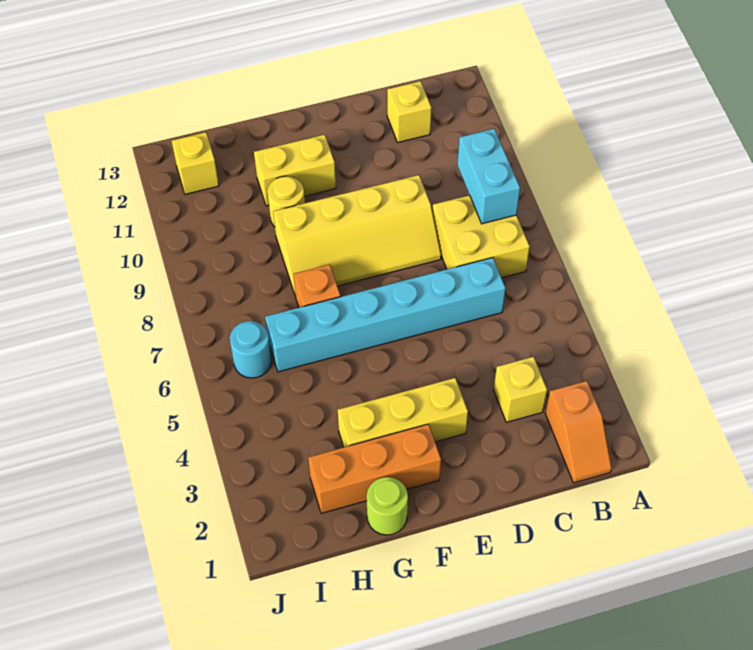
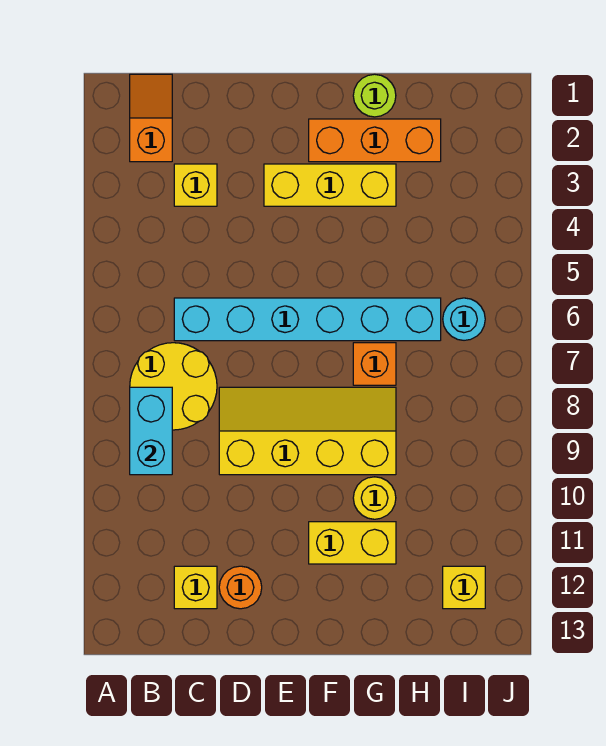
yellow 2x2 brick [432,195,530,278] -> yellow 2x2 round brick [130,343,217,430]
none -> orange 1x1 round brick [219,566,262,609]

